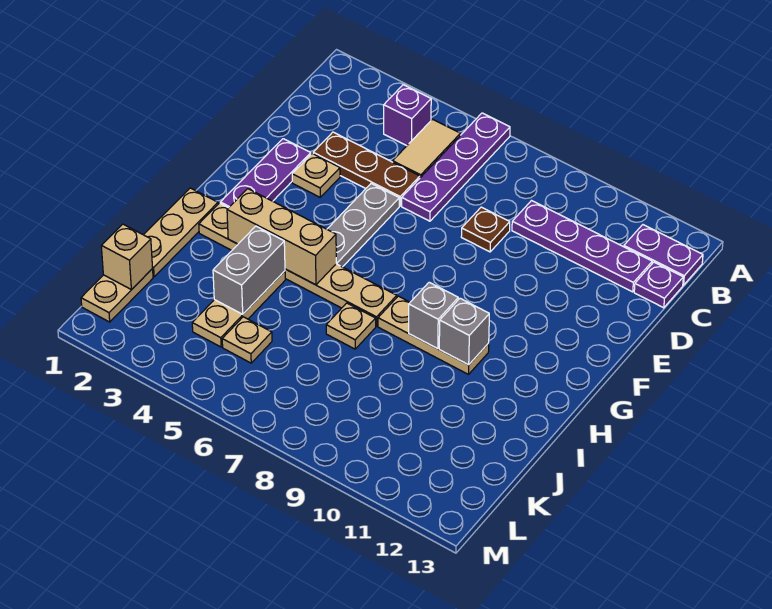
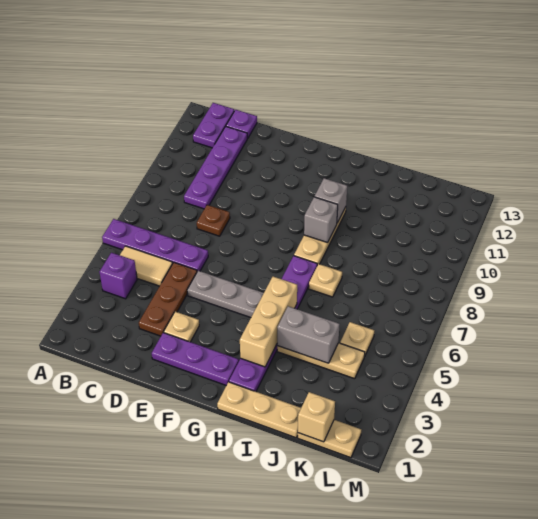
tan 1x6 plate [199,203,397,326] -> purple 1x6 plate [229,256,317,392]

